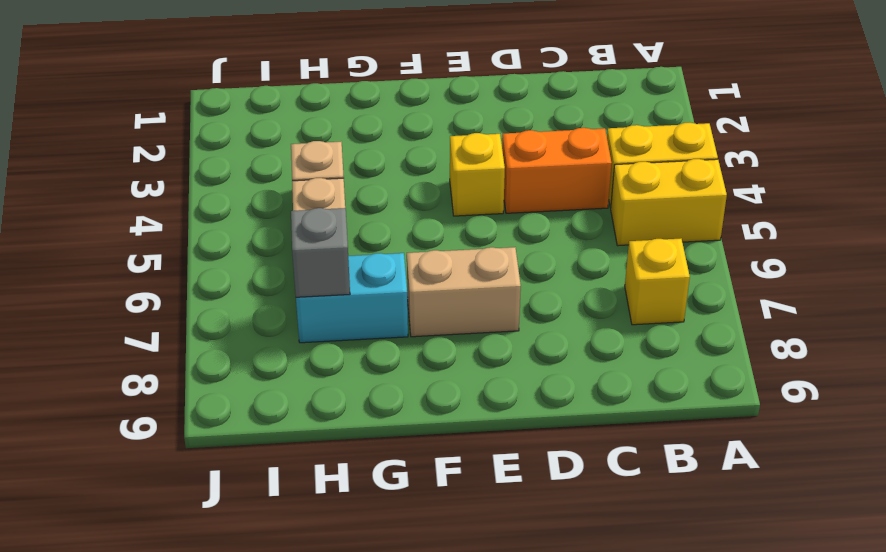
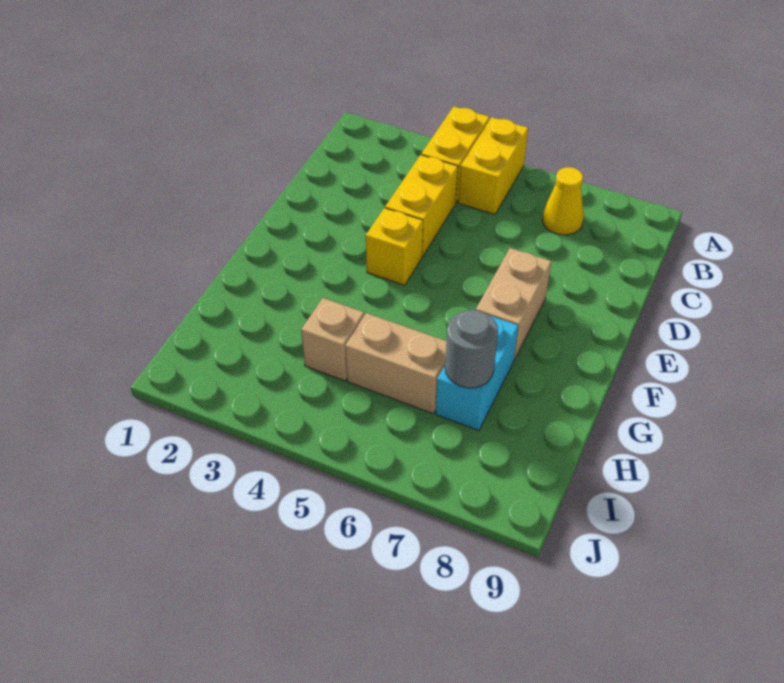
yellow 1x1 brick [625,239,690,325] -> yellow 1x1 cone [542,167,584,235]
orange 1x2 brick [502,128,612,213] -> yellow 1x2 brick [385,155,458,256]
grey 1x1 brick [291,208,350,297] -> grey 1x1 round brick [445,310,498,388]

